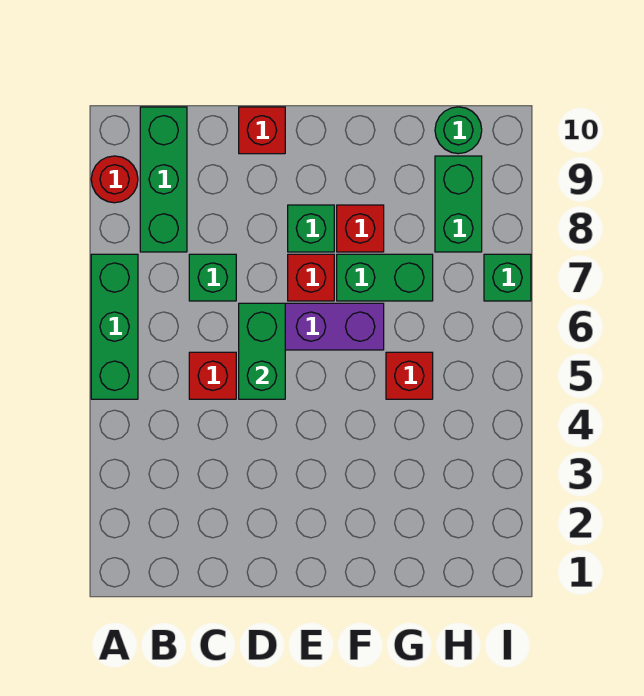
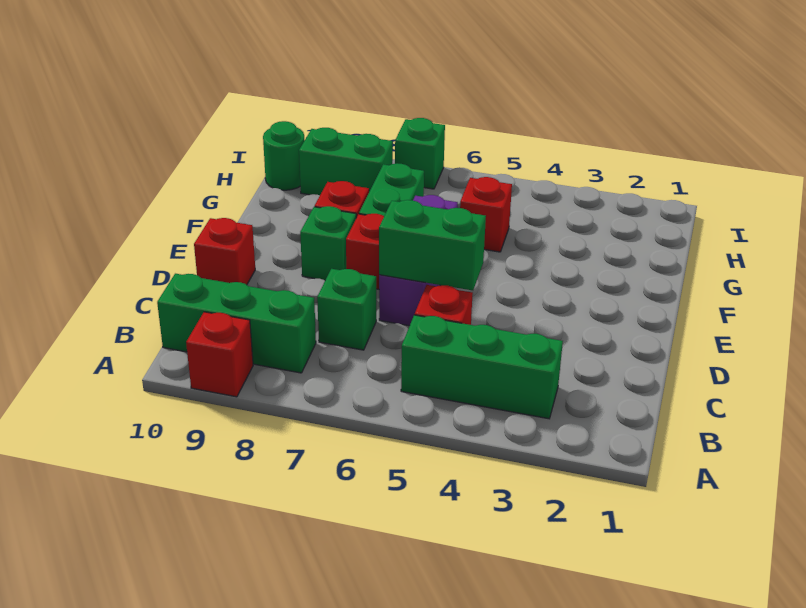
green 1x3 brick [91,254,138,399] -> green 1x3 brick moved to [401,315,563,419]
red 1x1 round brick [91,156,138,203] -> red 1x1 brick [186,312,253,397]

